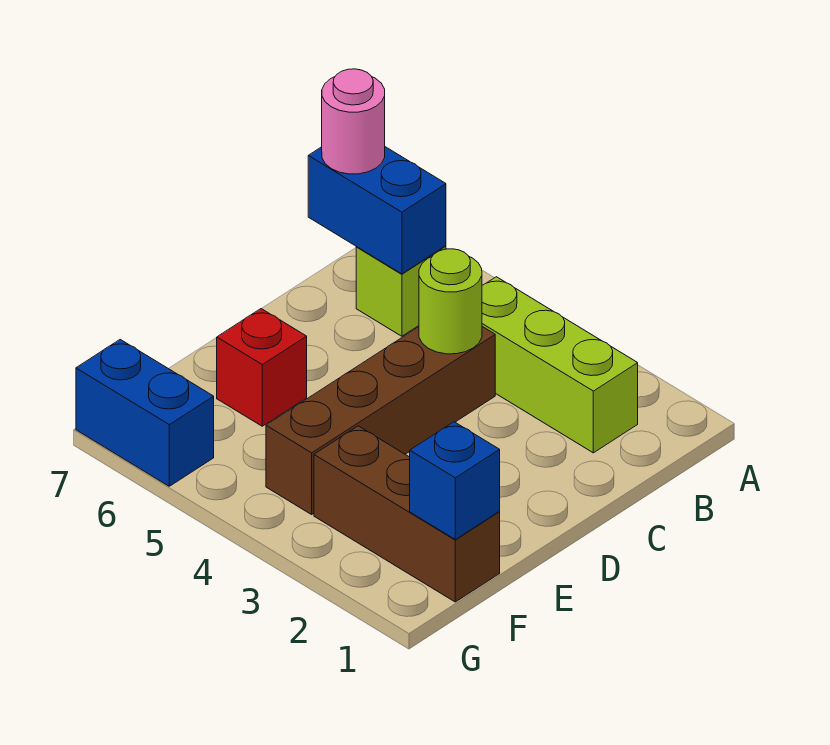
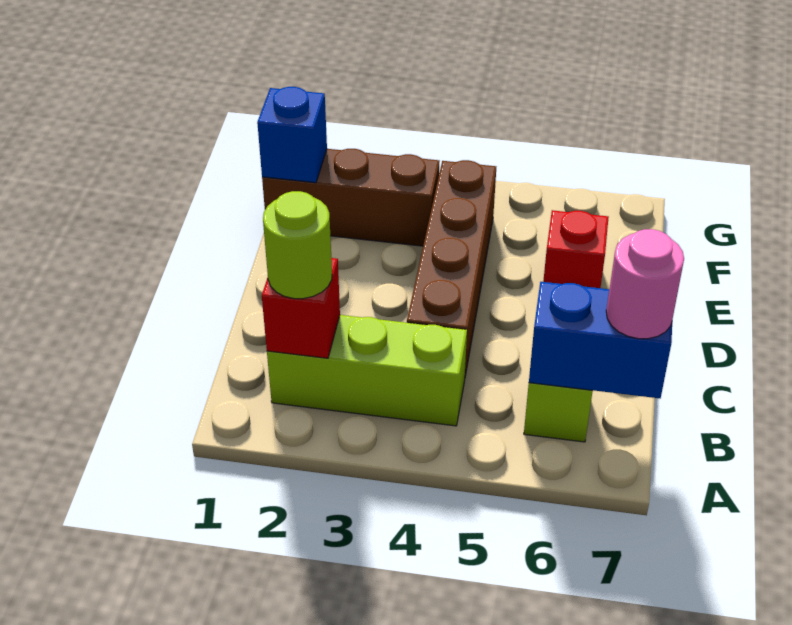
none -> red 1x1 brick [262,258,340,358]
lime 1x1 round brick [419,249,482,354] -> lime 1x1 round brick moved to [263,191,332,299]
blue 1x2 brick [76,340,214,486] -> none

